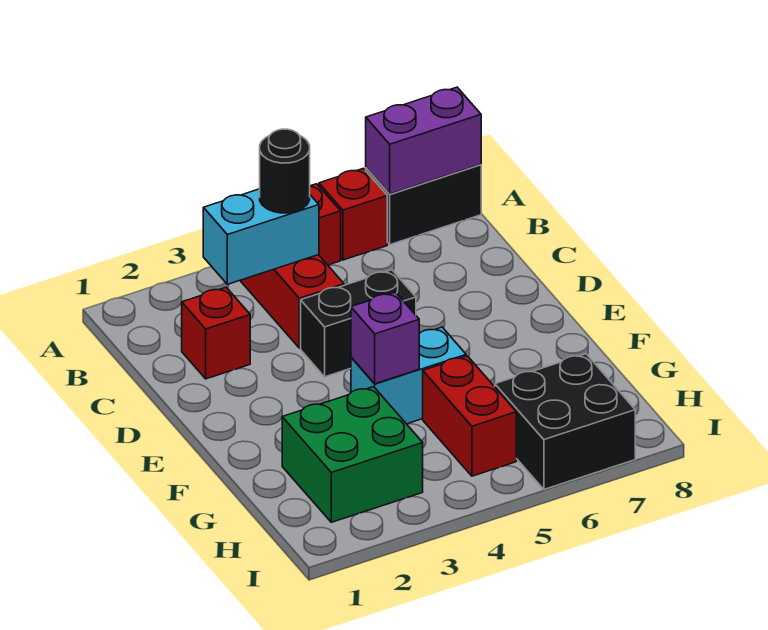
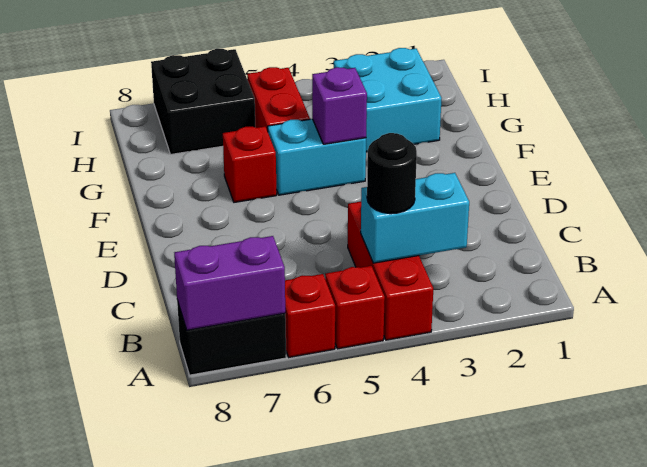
red 1x1 brick [182,287,250,379] -> red 1x1 brick moved to [223,126,277,202]
black 1x2 brick [301,270,416,377] -> none
green 2x2 brick [282,387,423,522] -> cyan 2x2 brick [334,48,442,152]

